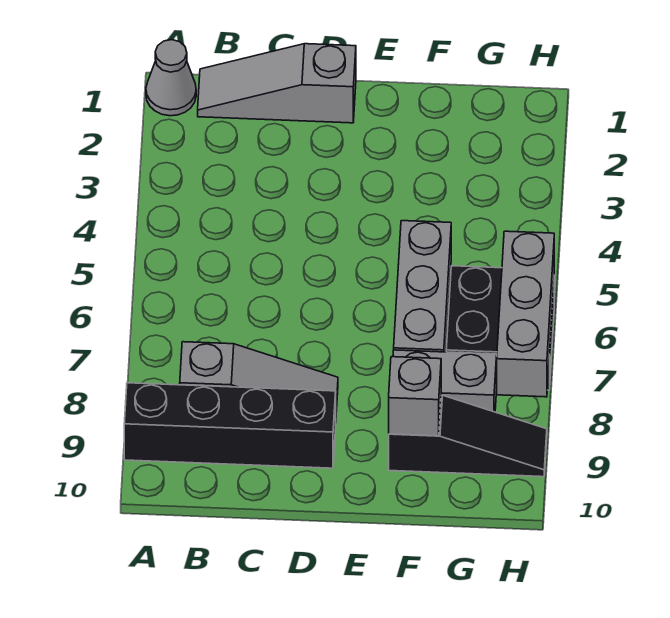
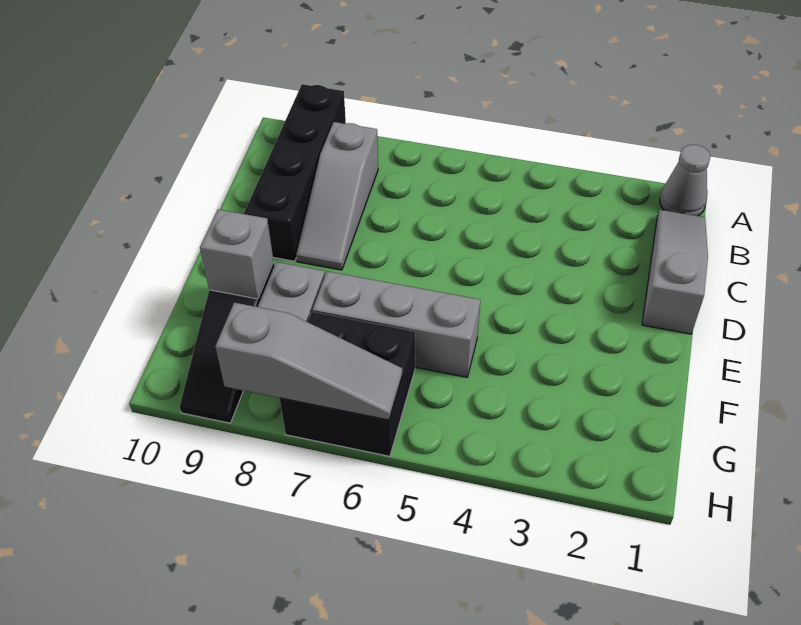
grey 1x3 brick [497,231,554,397] -> grey 1x3 slope [215,303,402,420]

